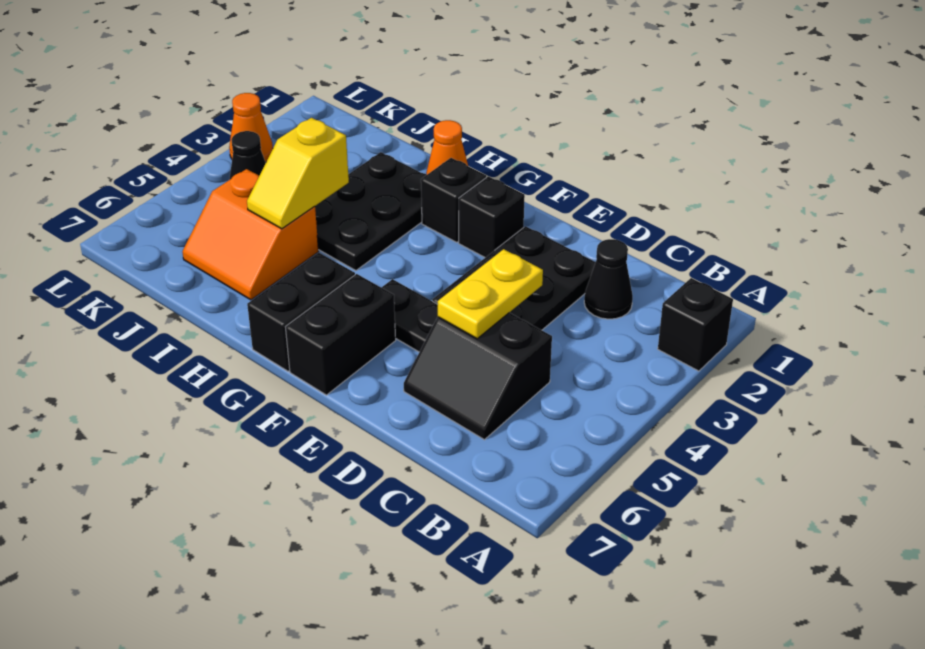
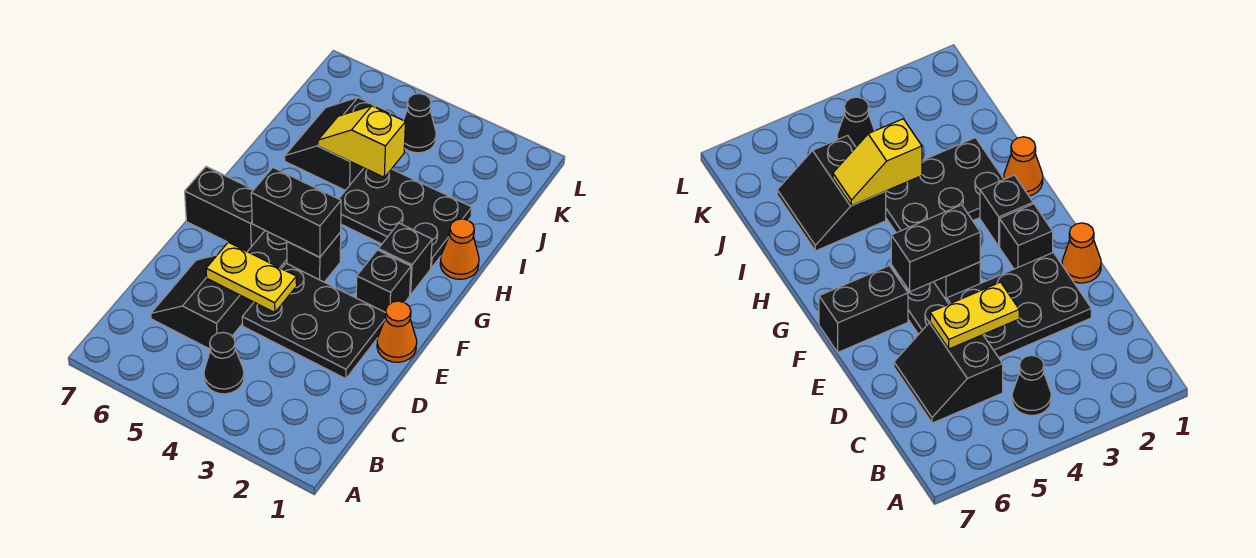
black 1x1 brick [658,278,733,371] -> black 1x1 brick moved to [287,232,341,282]
black 1x1 cone [584,239,633,319] -> black 1x1 cone moved to [204,332,244,394]
black 1x2 brick [247,253,355,371] -> black 1x2 brick moved to [251,168,341,257]
orange 2x2 slope [183,169,319,300] -> black 2x2 slope [285,98,391,190]
orange 1x1 cone [229,93,273,162] -> orange 1x1 cone moved to [377,301,417,362]

